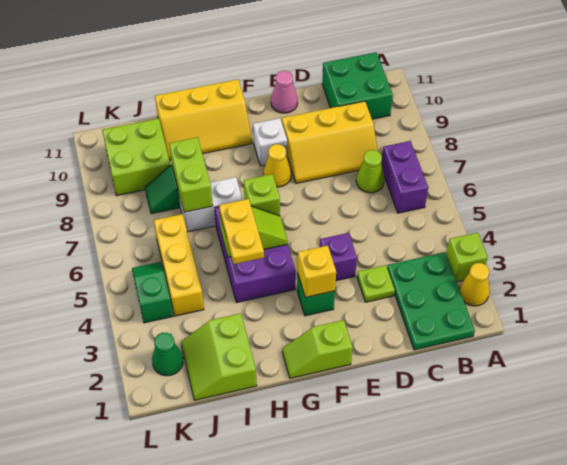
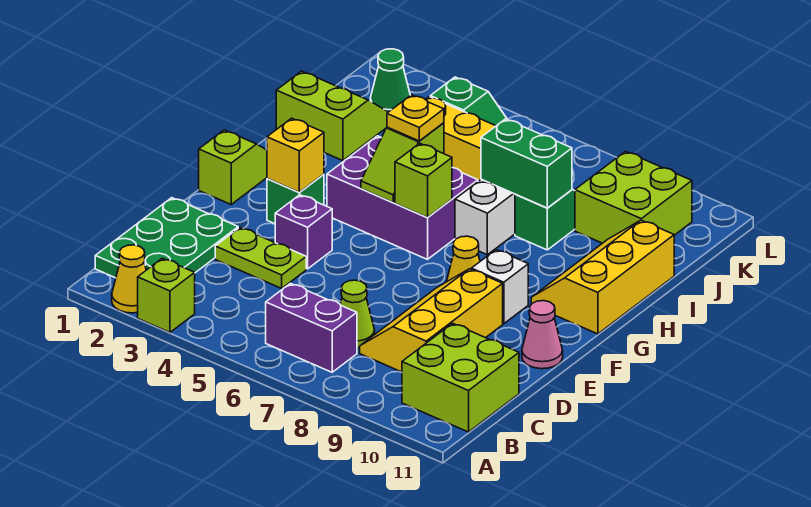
green 2x3 plate [387,252,475,350] -> green 2x3 plate turned to [95,198,238,278]
green 2x2 brick [322,52,393,119] -> lime 2x2 brick [402,323,519,432]
lime 1x1 plate [357,265,395,302] -> lime 1x2 plate [215,228,306,288]
yellow 1x2 plate [219,199,264,264] -> yellow 1x1 plate [387,95,444,141]
lime 1x2 brick [169,137,213,212] -> green 1x2 brick [481,119,572,208]

